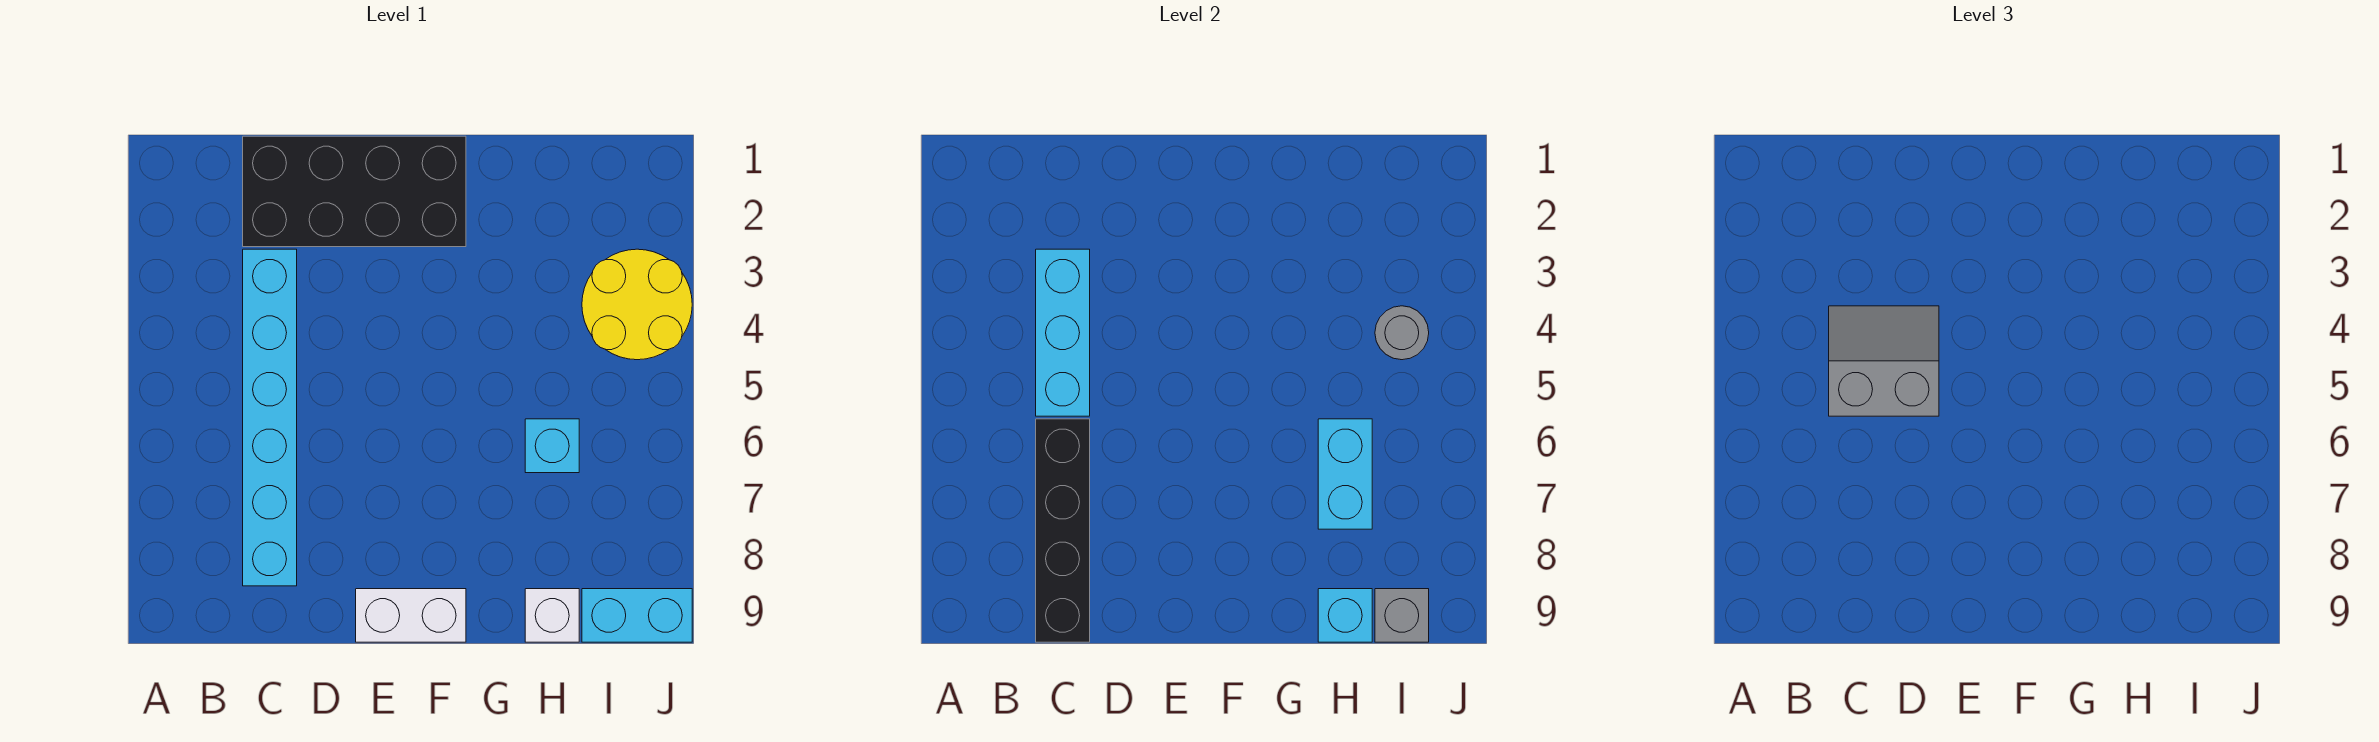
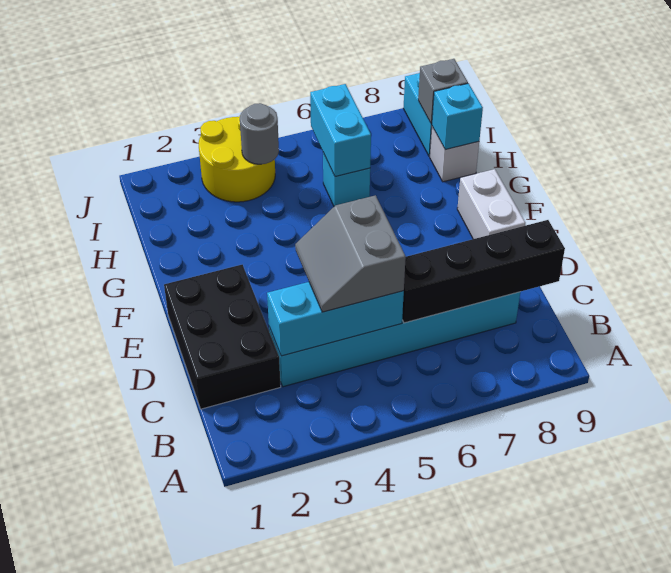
black 2x4 brick [243,136,466,247] -> black 2x3 brick [164,265,281,409]
cyan 1x2 brick [1318,419,1372,529] -> cyan 1x2 brick turned to [310,84,371,177]

